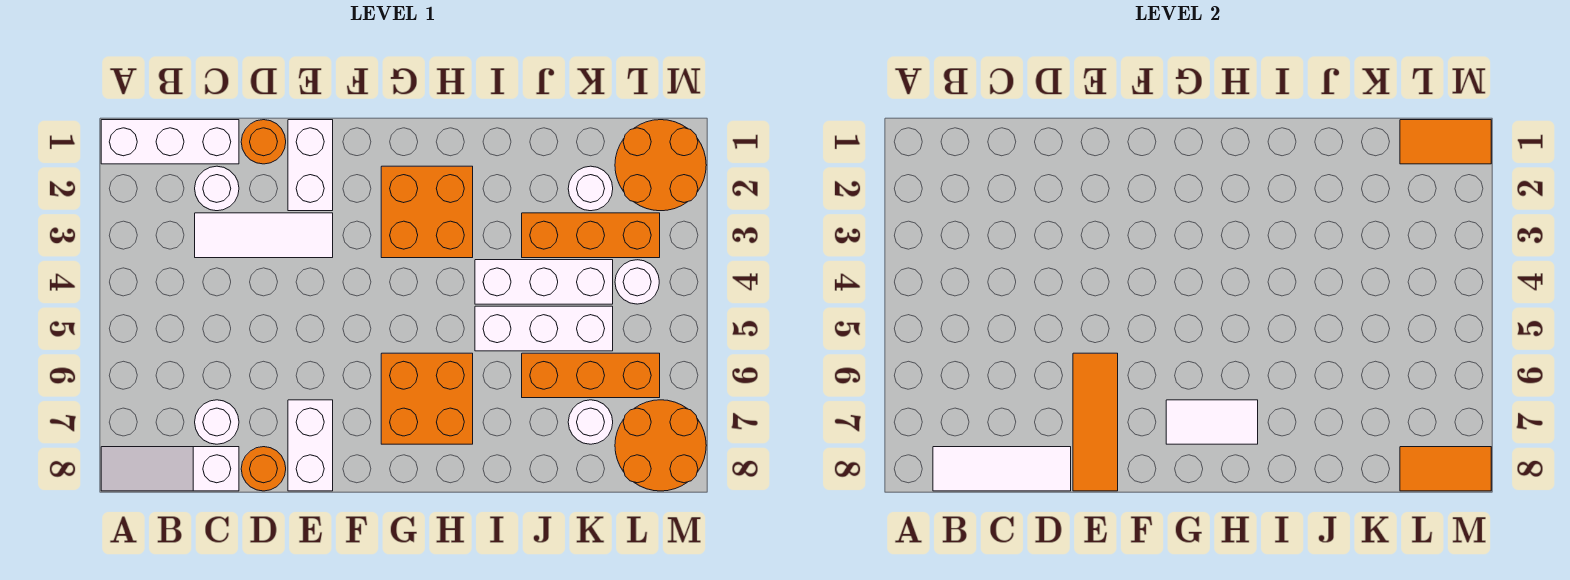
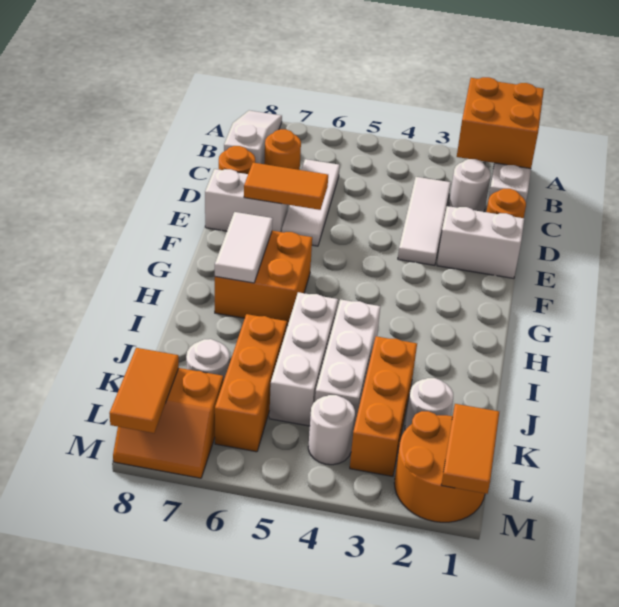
white 1x3 tile [933,447,1071,491] -> white 1x3 tile moved to [282,159,340,246]
white 1x1 round brick [195,400,239,444] -> orange 1x1 round brick [264,129,301,170]
orange 1x3 tile [1073,353,1118,491] -> orange 1x2 tile [244,163,328,210]
orange 2x2 brick [381,166,473,258] -> orange 2x2 brick moved to [457,77,544,169]
orange 2x2 round brick [615,400,706,491] -> orange 2x2 slope [113,368,223,478]

